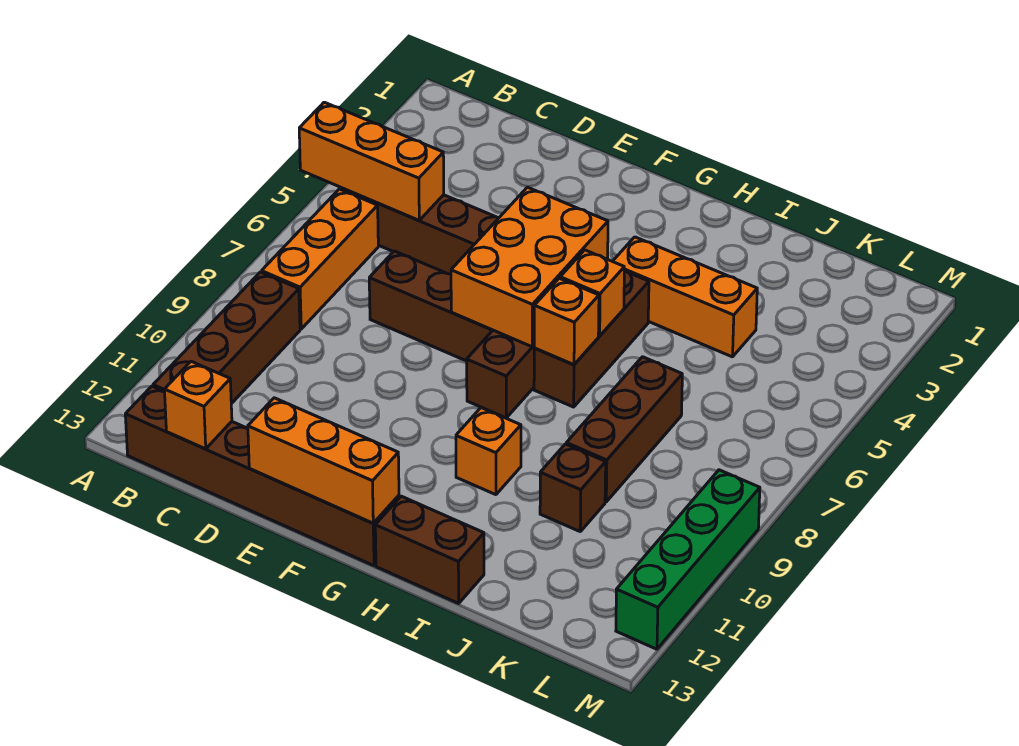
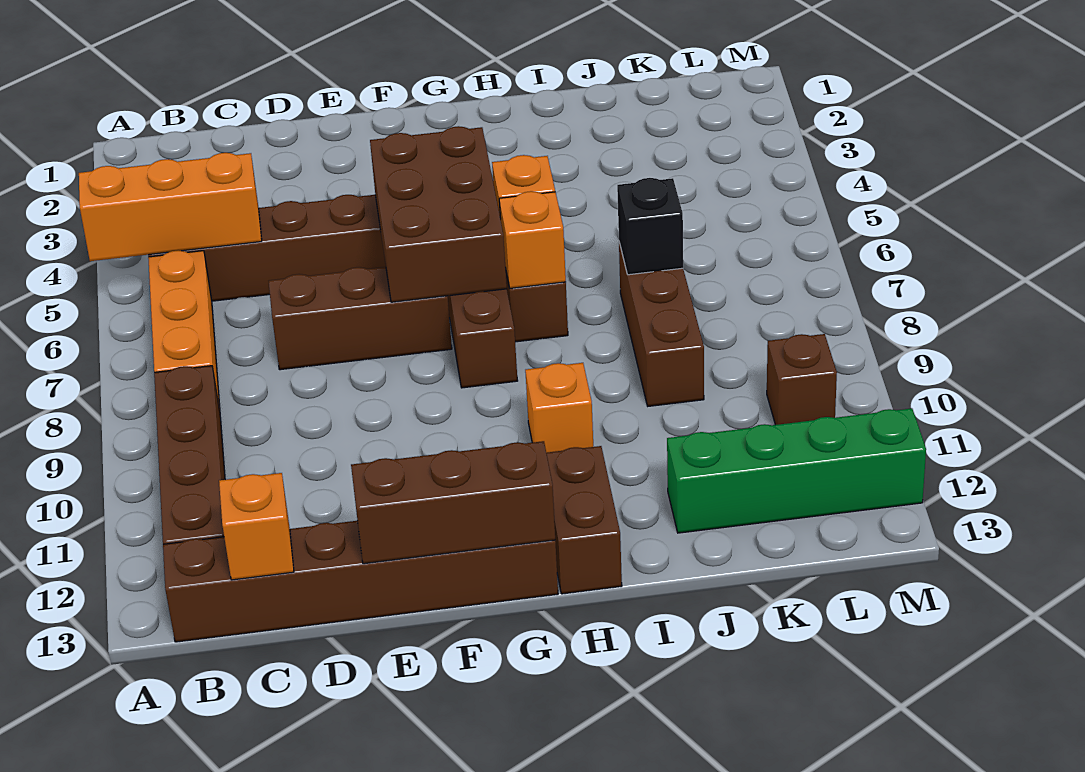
orange 1x3 brick [248,398,399,523] -> brown 1x3 brick [351,441,555,564]
orange 2x3 brick [451,187,608,347] -> brown 2x3 brick [370,126,507,302]
orange 1x3 brick [613,237,757,357] -> none
brown 1x2 brick [375,496,484,603] -> brown 1x2 brick turned to [546,446,622,594]
none -> black 1x1 brick [617,178,683,275]
brown 1x1 brick [540,444,606,531] -> brown 1x1 brick moved to [767,334,837,425]
green 1x4 brick [616,470,760,649] -> green 1x4 brick turned to [667,408,926,533]

